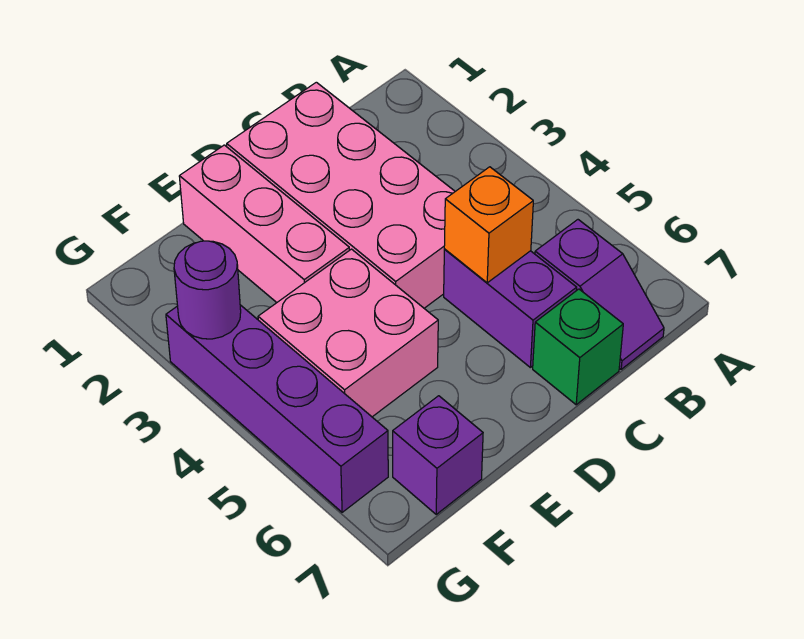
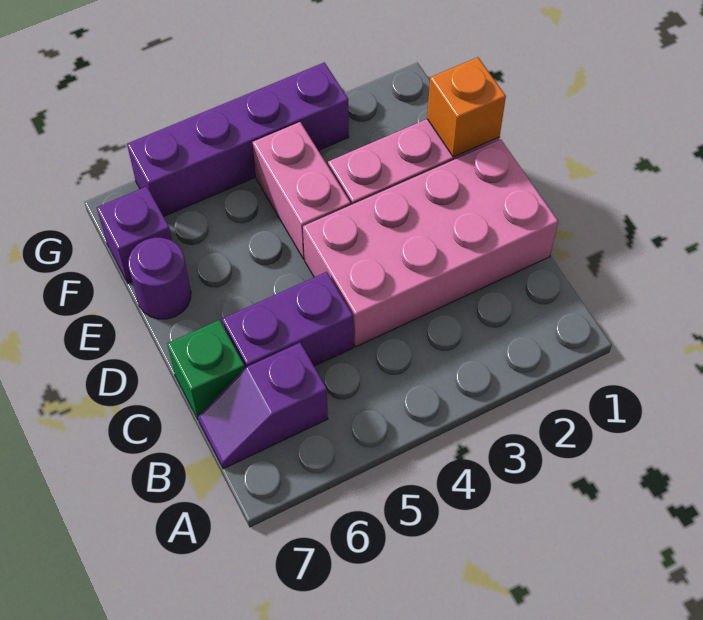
orange 1x1 brick [444,167,533,283] -> orange 1x1 brick moved to [427,57,506,157]
pink 2x2 brick [258,249,438,417] -> pink 1x2 brick [253,122,351,259]
purple 1x1 round brick [174,241,241,339] -> purple 1x1 round brick moved to [128,238,191,319]

